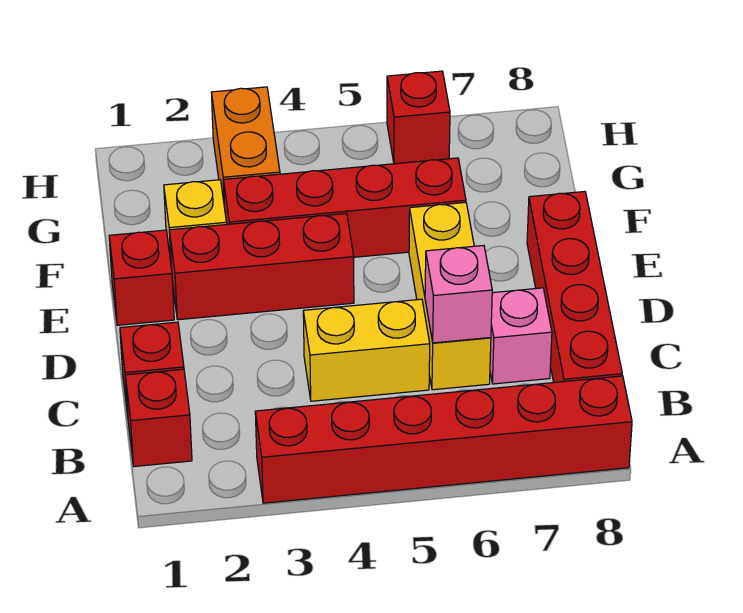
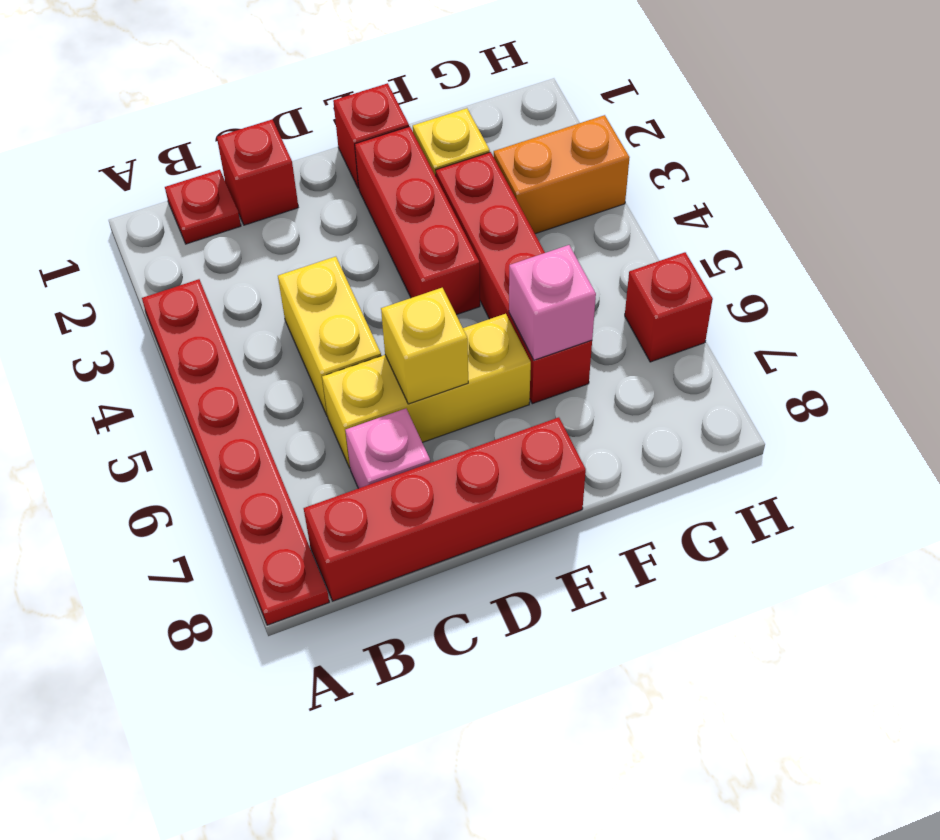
red 1x6 brick [255,376,632,503] -> red 1x6 plate [142,279,329,625]
red 1x1 brick [125,369,192,467] -> red 1x1 plate [165,170,241,244]
pink 1x1 brick [425,246,492,343] -> pink 1x1 brick moved to [509,245,596,360]
none -> yellow 1x1 brick [381,288,468,404]

